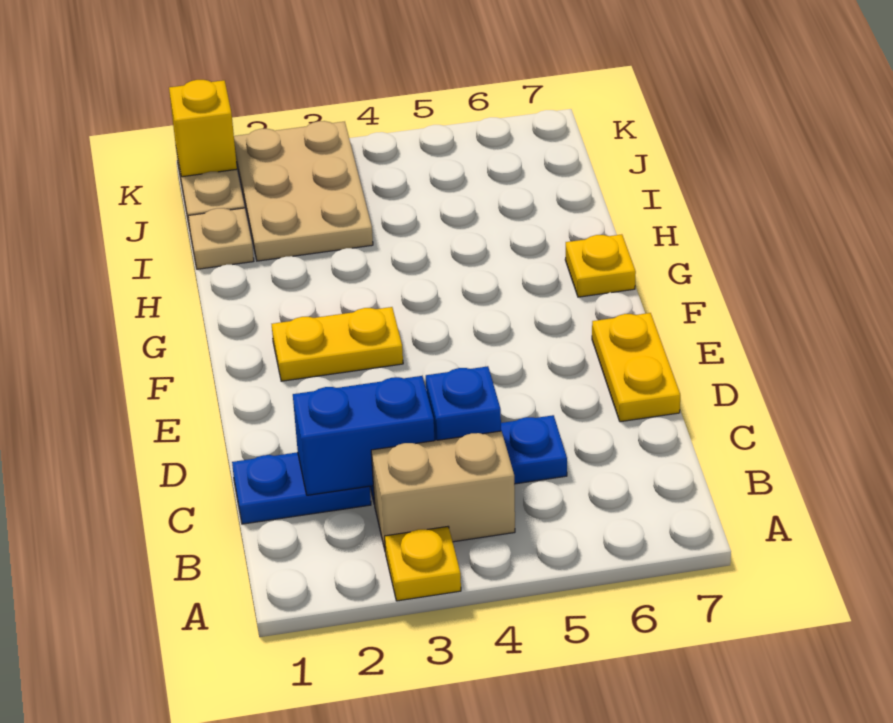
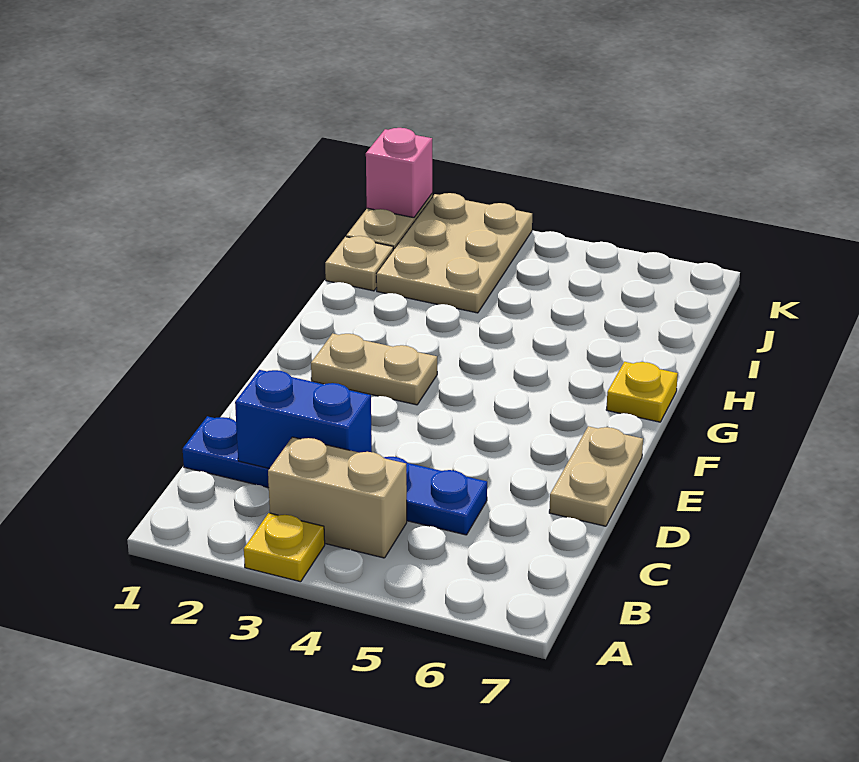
blue 1x1 brick [426,366,501,441] -> none
yellow 1x2 plate [592,313,680,422] -> tan 1x2 plate [549,426,643,526]
yellow 1x2 plate [272,307,403,381] -> tan 1x2 plate [311,333,437,405]
yellow 1x1 brick [169,80,237,177] -> pink 1x1 brick [366,128,432,218]

